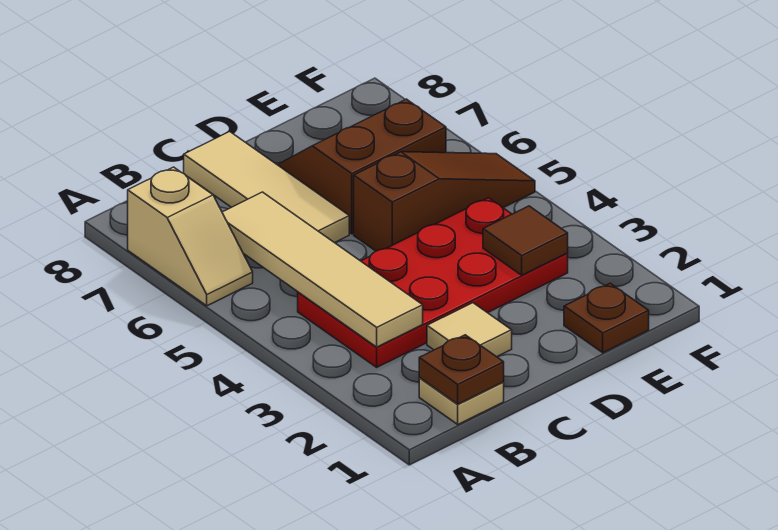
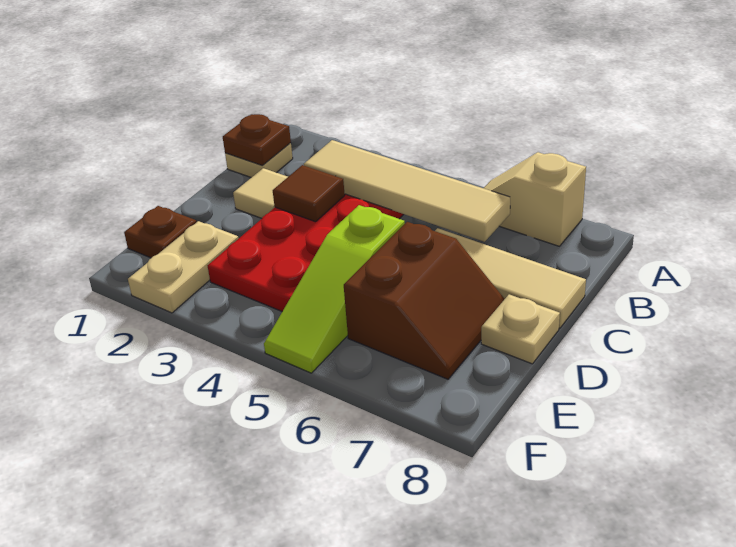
brown 1x3 slope [354,152,535,251] -> lime 1x3 slope [264,205,405,373]
none -> tan 1x1 plate [481,294,560,364]
none -> tan 1x2 plate [128,221,239,313]
brown 1x1 tile [483,206,568,275] -> brown 1x1 tile moved to [273,165,345,222]

